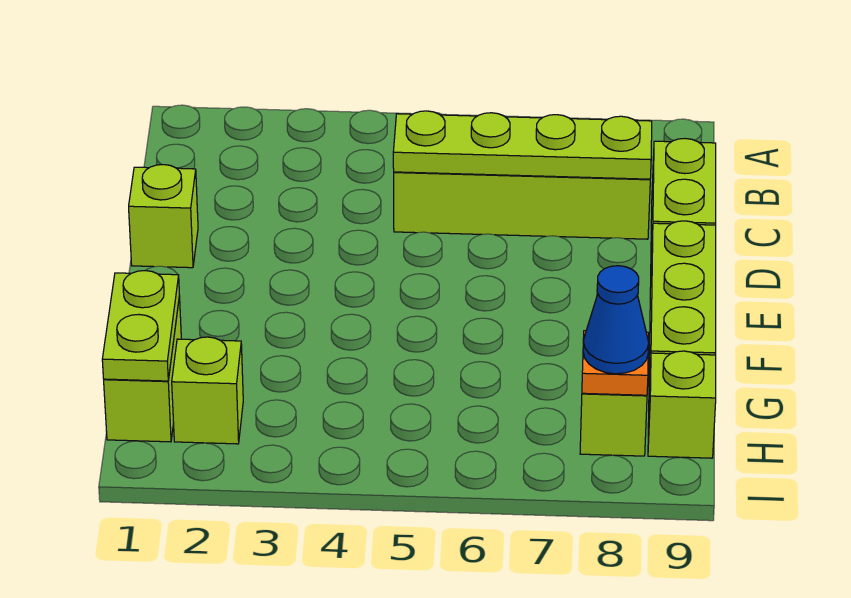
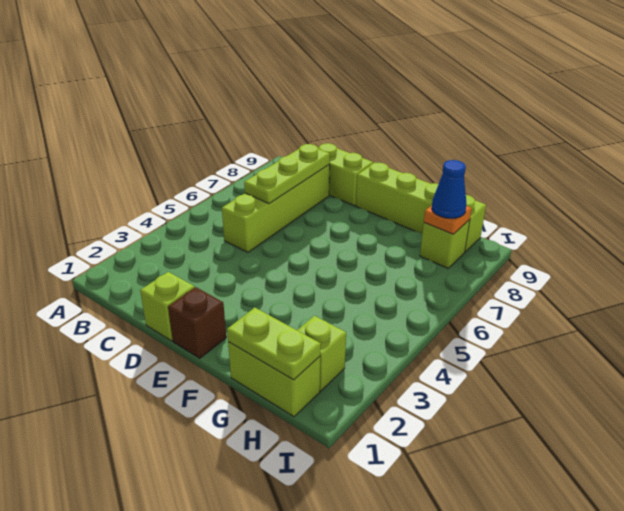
lime 1x4 plate [393,111,652,179] -> lime 1x3 plate [244,144,330,204]
none -> brown 1x1 brick [168,287,226,358]

